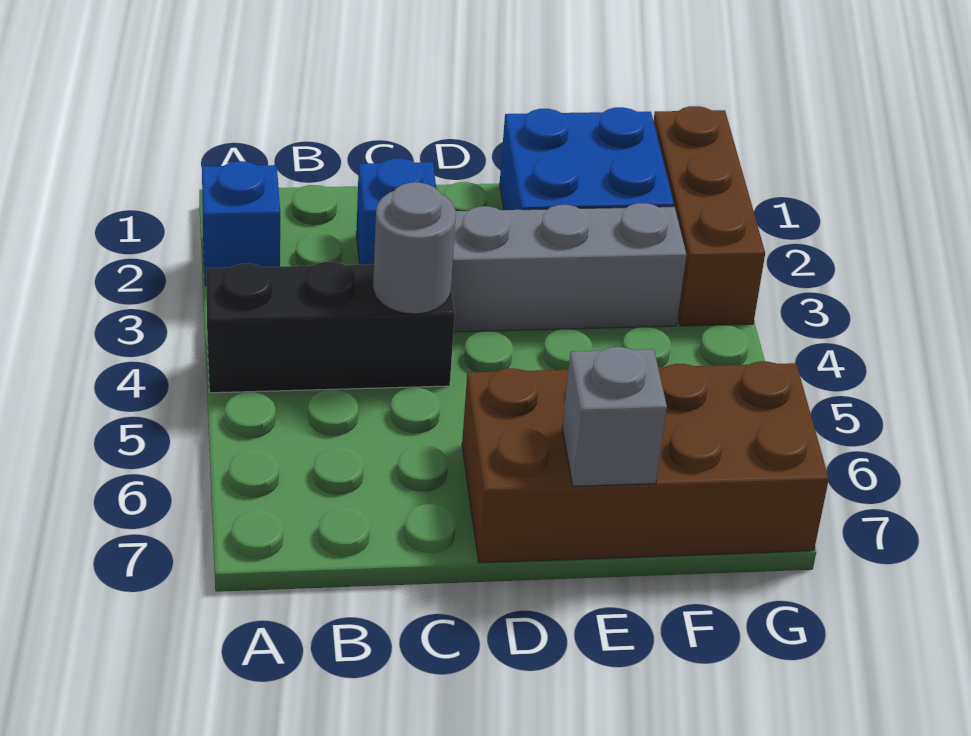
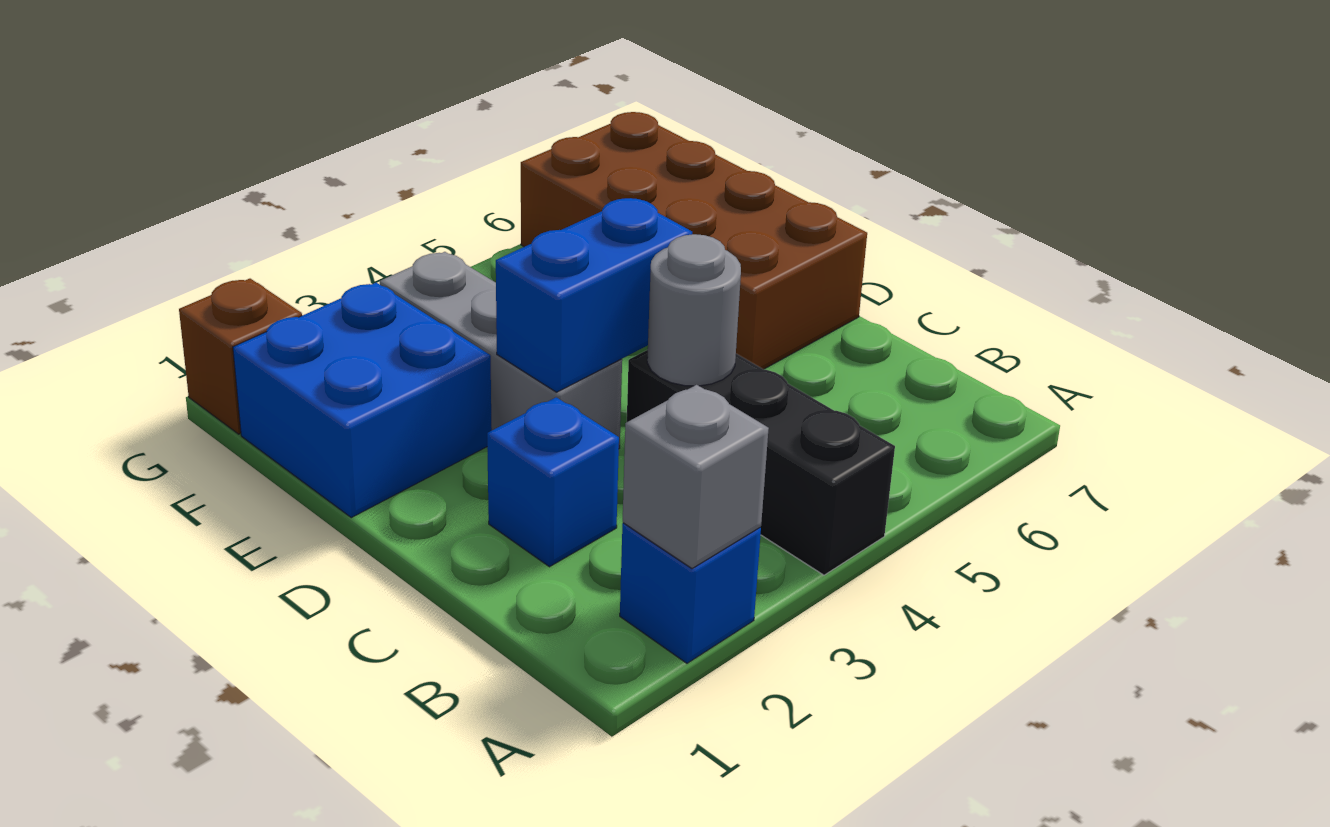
none -> blue 1x2 brick [496,198,692,392]
grey 1x1 brick [562,347,667,486] -> grey 1x1 brick moved to [623,385,769,569]
brown 1x3 brick [653,106,765,326] -> brown 1x1 brick [179,279,302,434]

